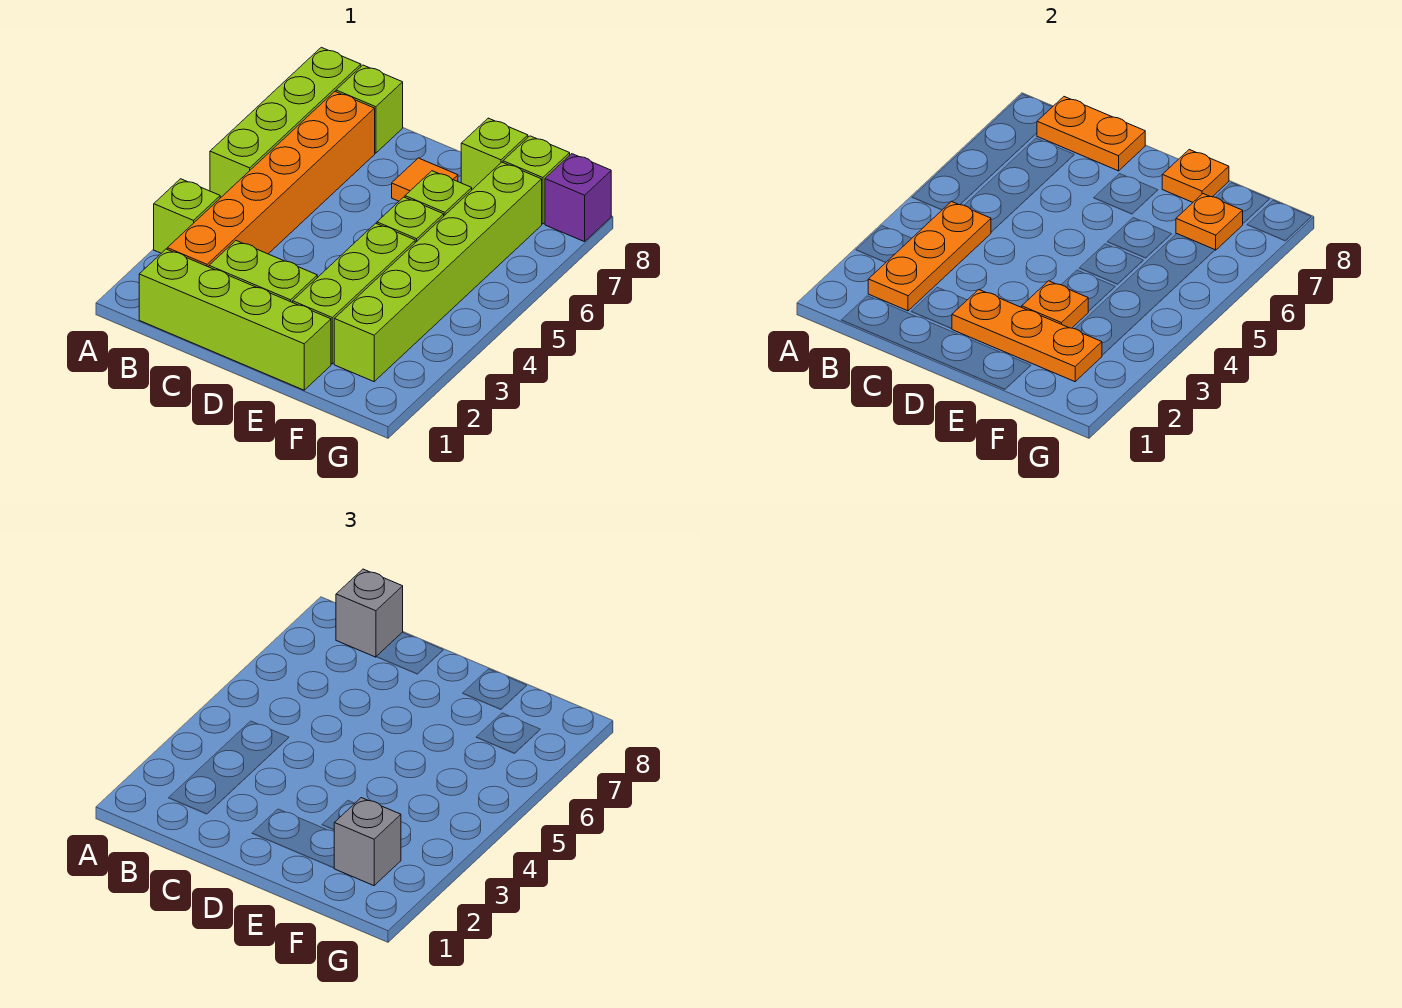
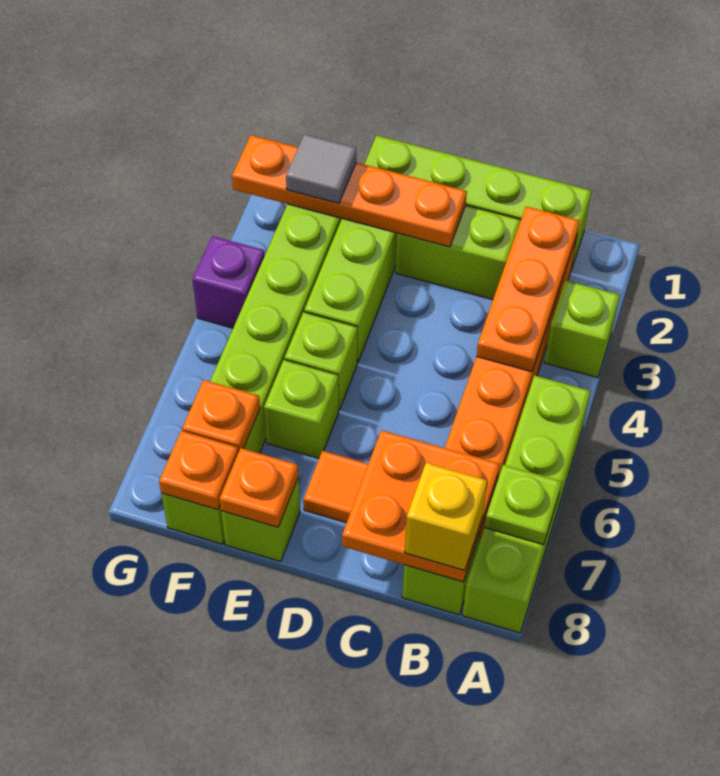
none -> lime 1x1 plate [485,465,562,545]
orange 1x2 plate [1037,97,1145,171] -> orange 2x2 plate [342,430,500,582]
grey 1x1 brick [336,569,403,657] -> yellow 1x1 brick [405,463,487,570]
orange 1x3 plate [952,290,1102,382] -> orange 1x4 plate [232,135,467,247]
orange 1x1 plate [1022,281,1088,328] -> orange 1x1 plate moved to [159,431,238,510]
grey 1x1 brick [334,798,401,886] -> grey 1x1 tile [286,134,356,203]
purple 1x1 brick [545,154,611,242] -> purple 1x1 brick moved to [192,236,265,328]

